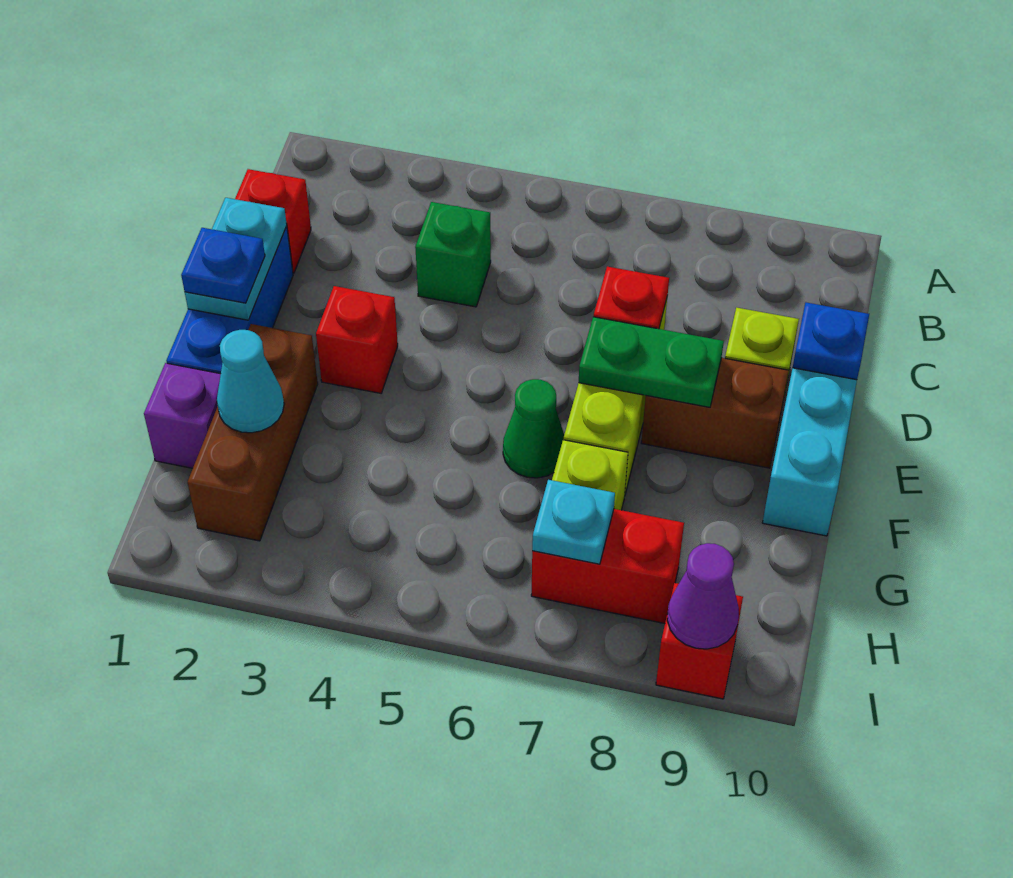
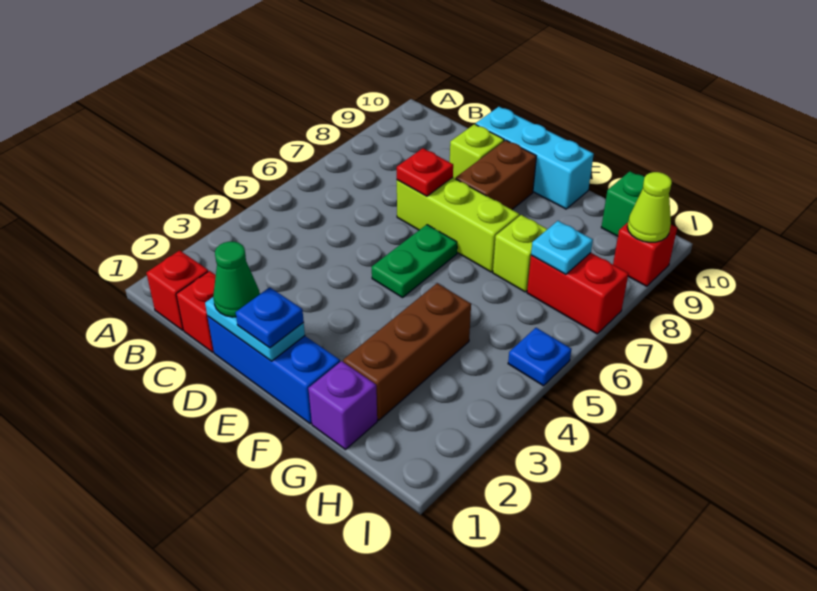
green 1x1 brick [415,202,491,307] -> green 1x1 brick moved to [601,171,644,236]
blue 1x1 plate [793,303,869,380] -> blue 1x1 plate moved to [508,328,571,386]
red 1x1 brick [316,286,398,393] -> red 1x1 brick moved to [146,250,208,330]
green 1x2 plate [579,317,724,407] -> green 1x2 plate moved to [372,225,457,298]
brown 1x3 brick [188,324,318,541] -> brown 1x3 brick turned to [343,283,471,420]
green 1x1 cone [503,379,564,478] -> green 1x1 cone moved to [213,242,260,317]
cyan 1x1 cone [217,330,284,433] -> none
red 1x2 brick [531,509,684,624] -> red 1x2 brick turned to [527,253,628,334]
purple 1x1 cone [667,543,739,649] -> lime 1x1 cone [627,172,672,242]

